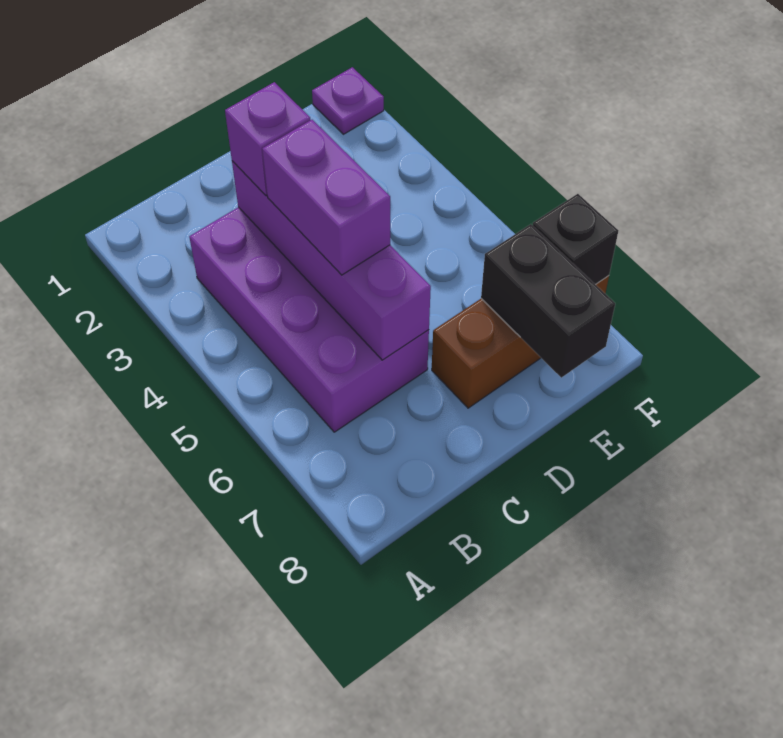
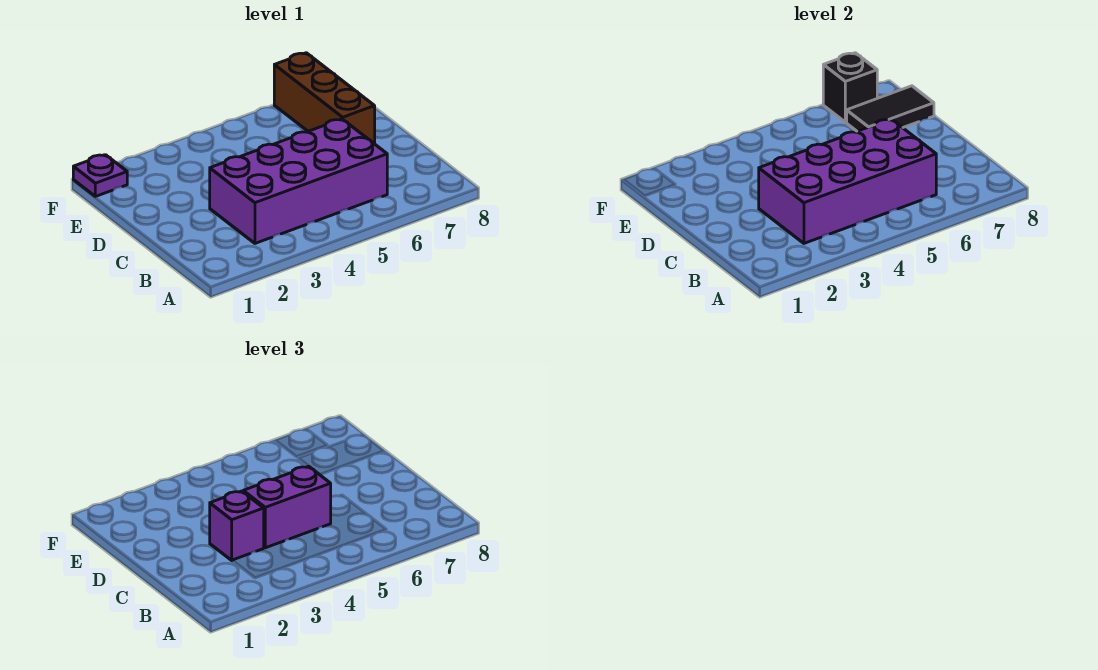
purple 1x4 brick [232,161,431,360] -> purple 2x4 brick [759,119,936,243]
black 1x2 brick [481,224,615,378] -> black 1x2 tile [846,86,934,131]

